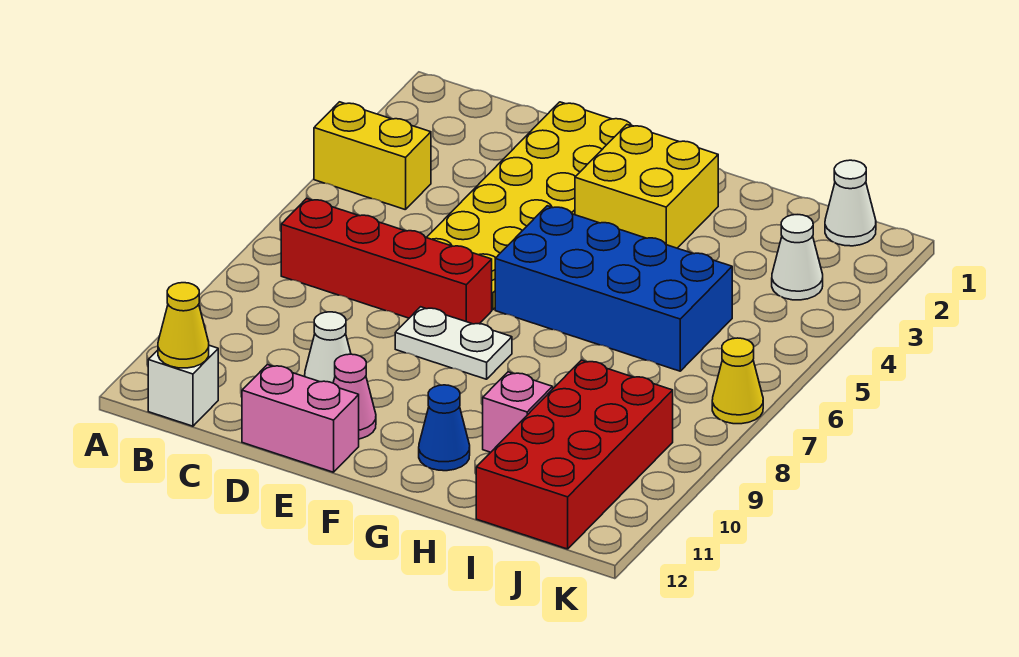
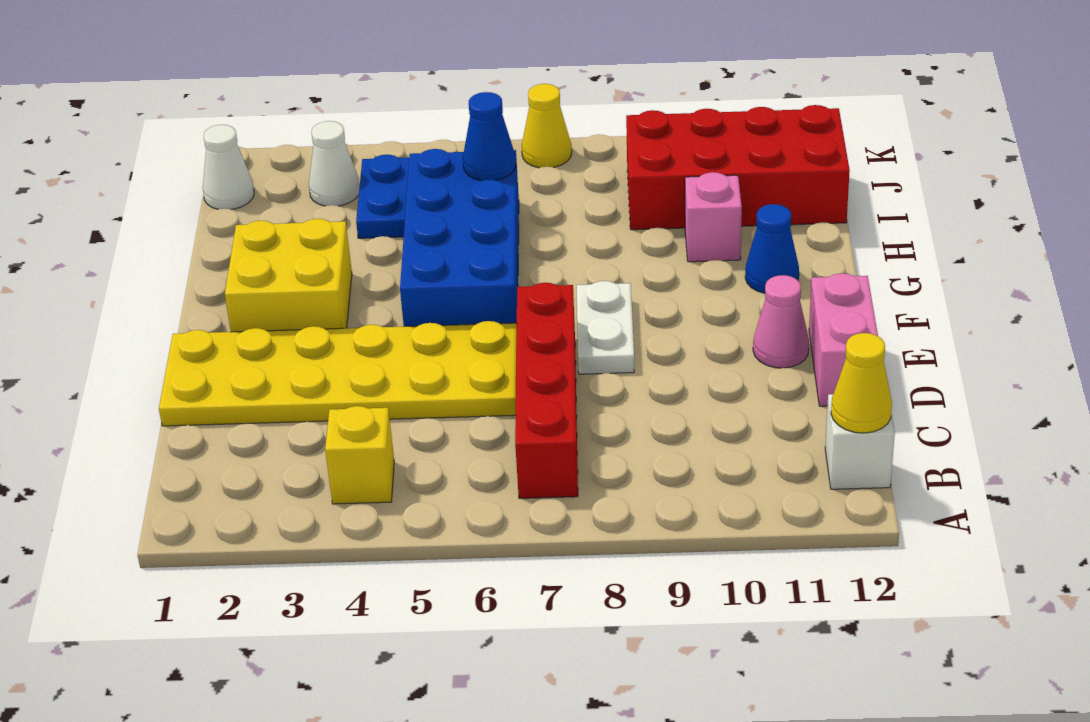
yellow 1x2 brick [314,102,431,210] -> yellow 1x1 brick [325,406,394,504]
white 1x1 cone [305,312,351,383] -> none
none -> blue 1x2 plate [356,155,409,238]
none -> blue 1x1 cone [463,92,516,181]

